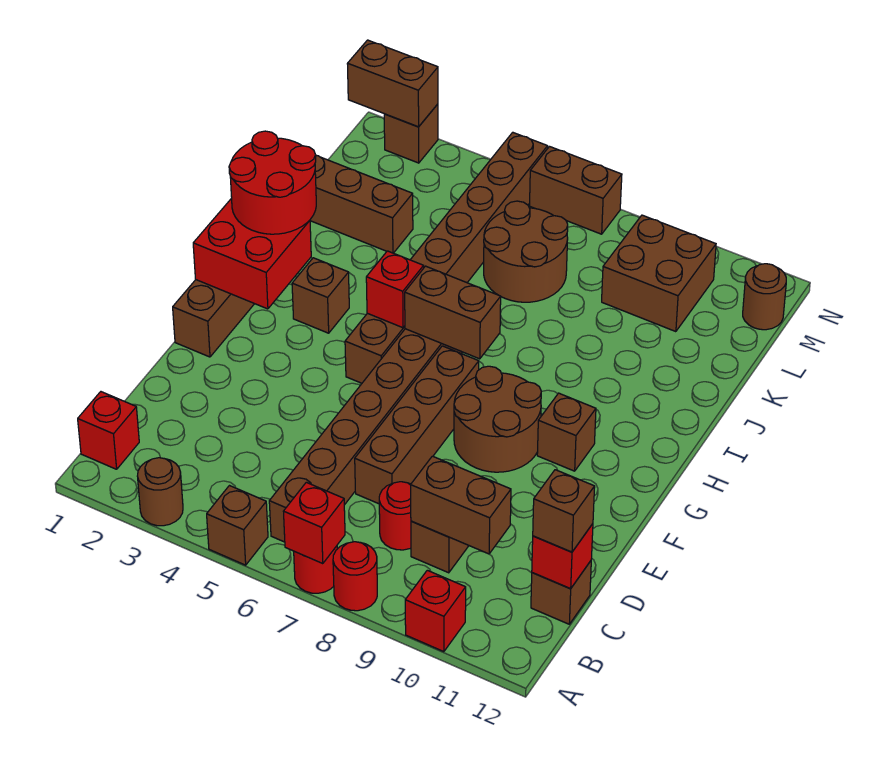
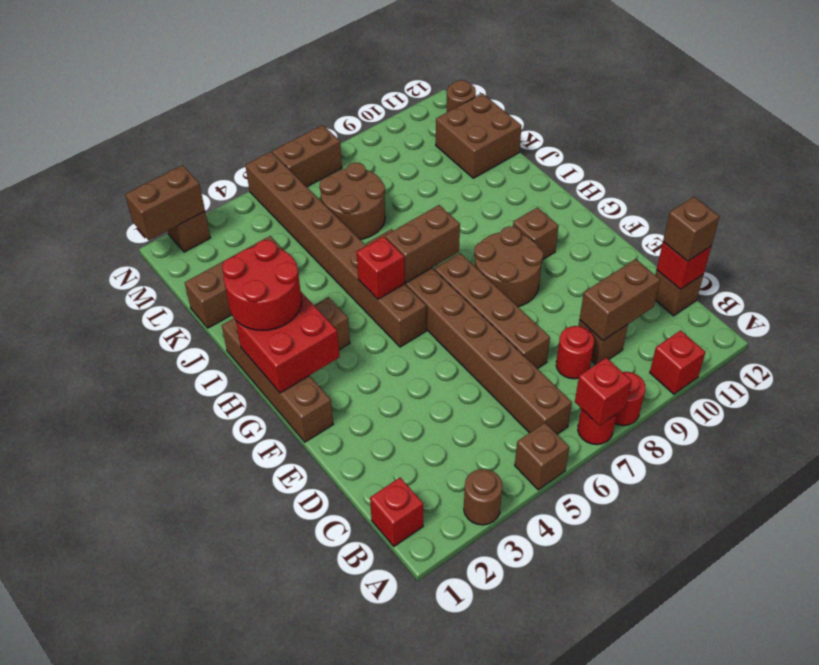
brown 2x2 brick [602,215,716,332] -> brown 2x2 brick moved to [436,94,522,178]

